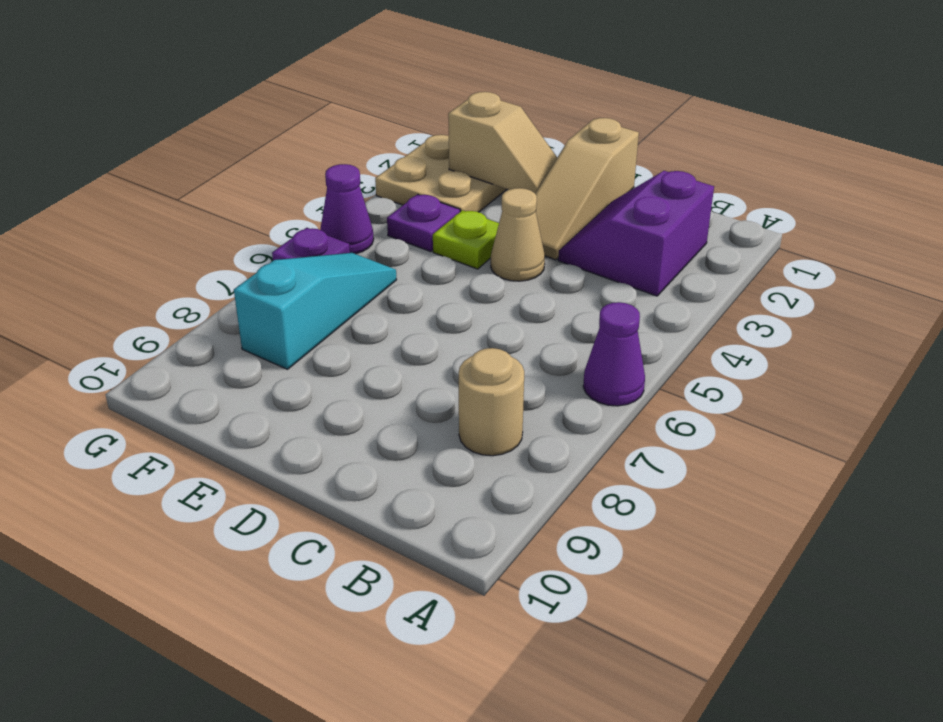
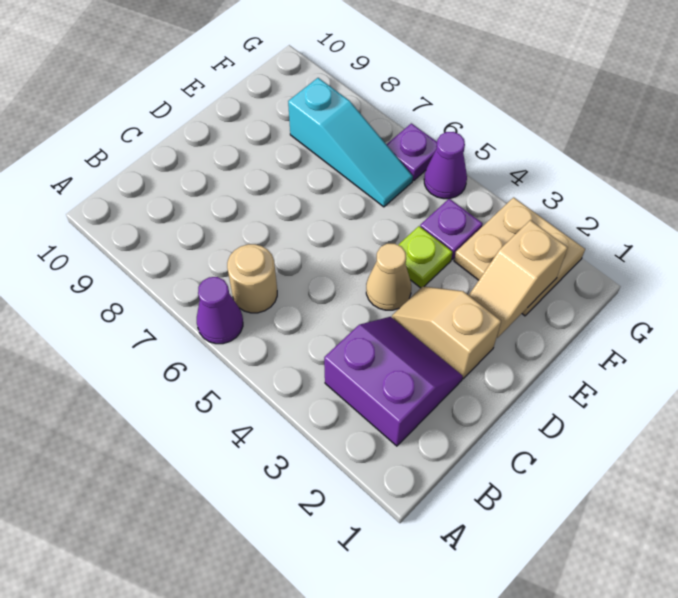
tan 1x1 round brick [459,348,524,456] -> tan 1x1 round brick moved to [227,244,277,313]
tan 1x3 slope [535,118,639,260] -> tan 1x2 slope [392,286,501,379]

